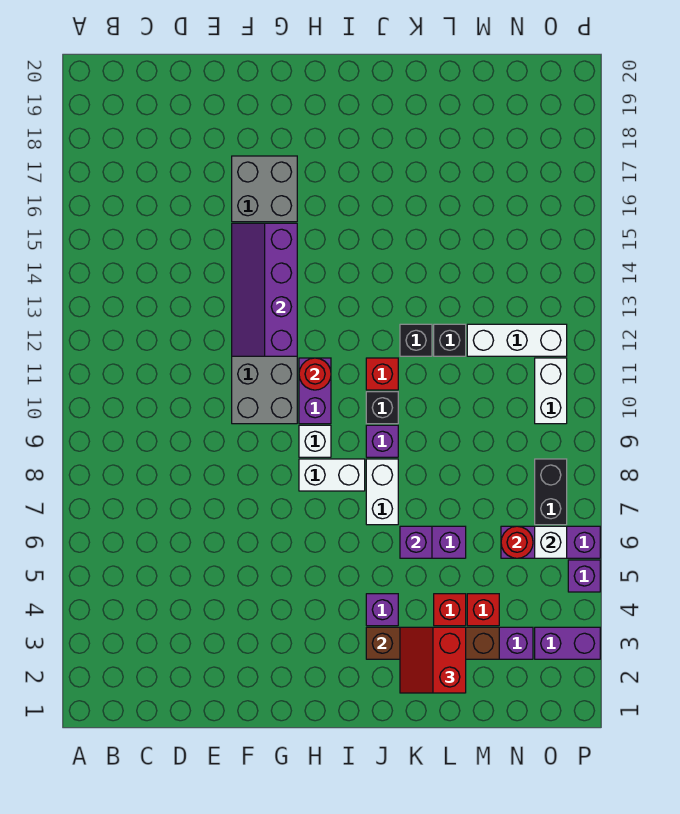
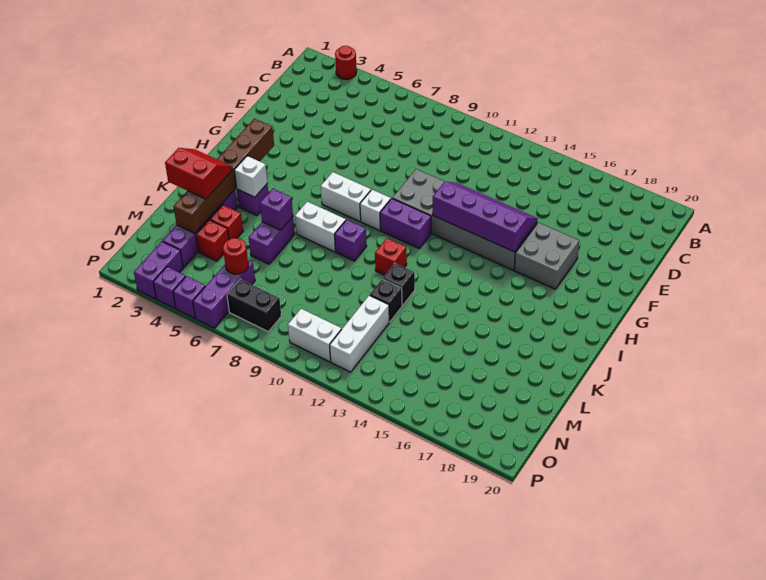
white 1x2 brick [299,459,365,491] -> white 1x2 brick turned to [321,172,371,222]
red 1x1 round brick [299,358,331,390] -> red 1x1 round brick moved to [335,46,357,80]
brown 1x4 brick [366,627,499,659] -> brown 1x6 brick [173,119,274,233]
black 1x1 brick [366,392,398,424] -> none
white 1x1 brick [535,526,567,558] -> white 1x1 brick moved to [234,156,267,197]
none -> purple 1x1 brick [153,267,186,309]

